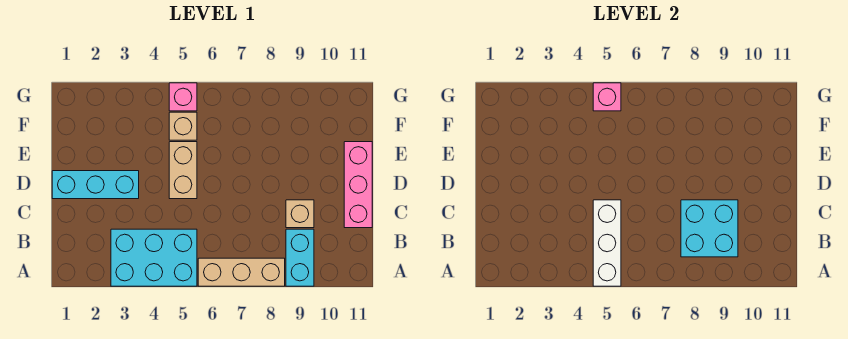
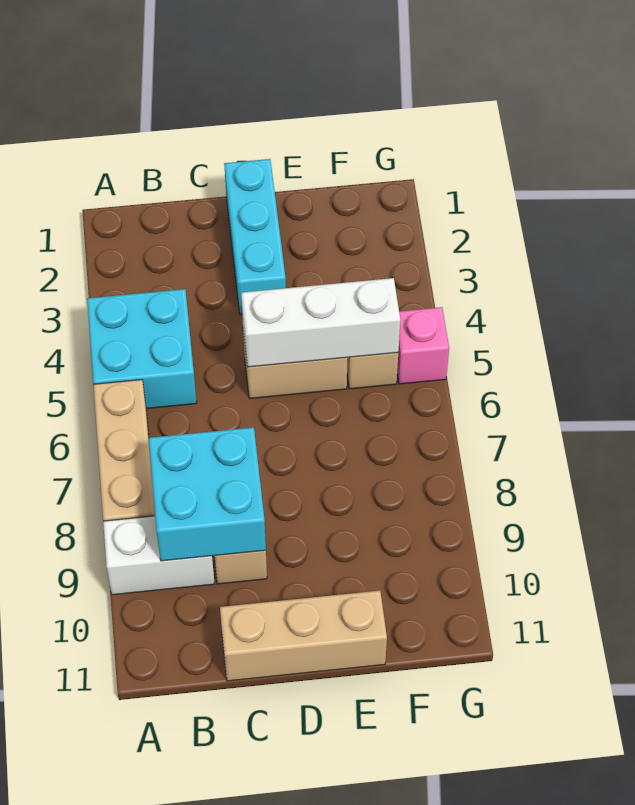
cyan 2x3 brick [111,229,197,286] -> cyan 2x2 brick [87,289,197,409]
white 1x3 brick [593,200,621,286] -> white 1x3 brick moved to [241,278,400,367]
cyan 1x2 brick [286,229,314,286] -> white 1x2 brick [103,516,215,595]
pink 1x3 brick [344,142,372,228] -> tan 1x3 brick [220,591,387,681]
pink 1x1 brick [593,83,621,111] -> none

